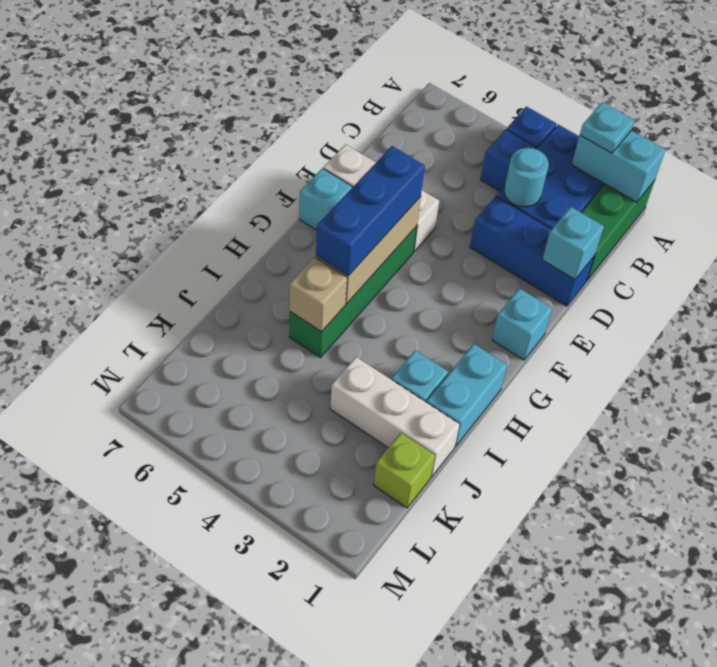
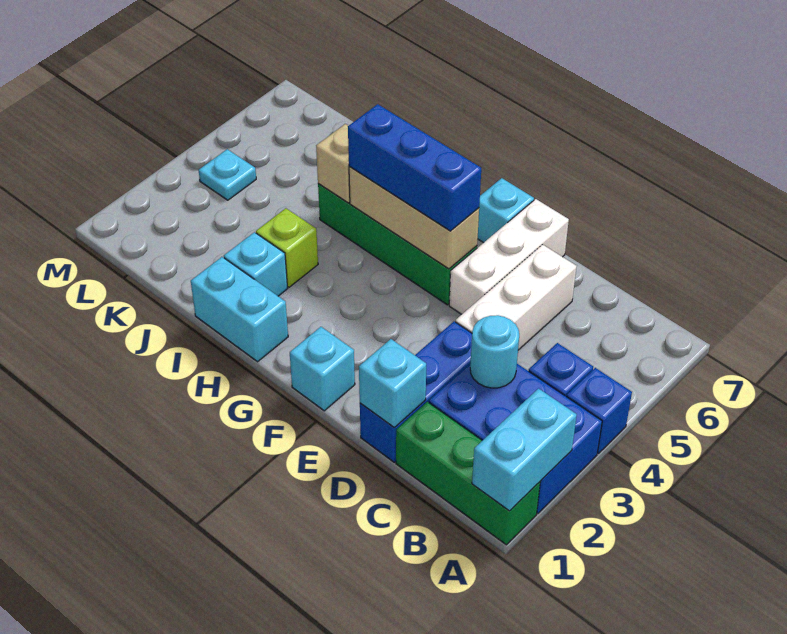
cyan 1x1 plate [580,102,634,153] -> cyan 1x1 plate moved to [199,149,256,200]
white 1x3 brick [330,357,460,477] -> white 1x3 brick moved to [456,245,577,350]
lime 1x1 brick [374,433,435,508] -> lime 1x1 brick moved to [256,208,318,287]

